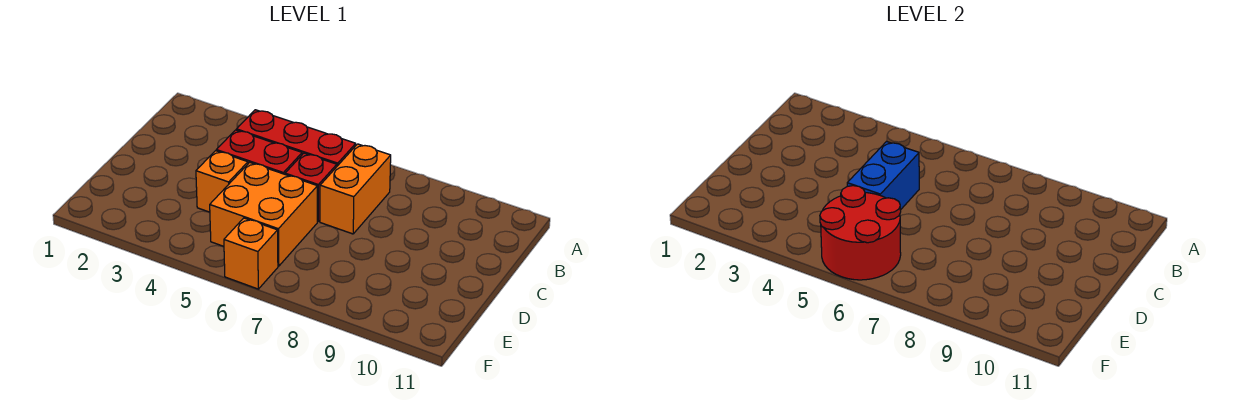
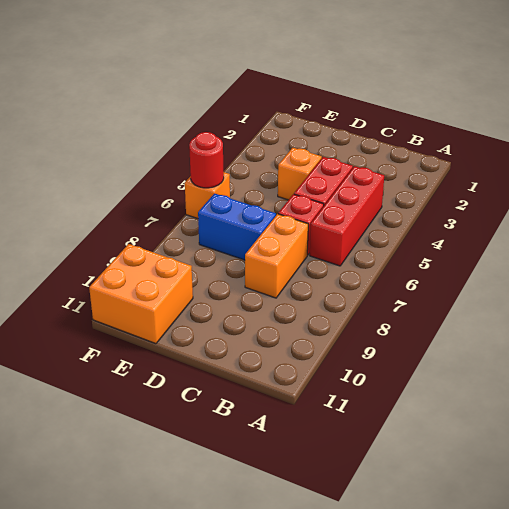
orange 1x2 brick [320,144,391,234] -> orange 1x2 brick turned to [245,214,308,298]
blue 1x2 brick [847,142,919,210] -> blue 1x2 brick moved to [198,194,276,260]
orange 2x2 brick [210,162,317,266] -> orange 2x2 brick moved to [89,244,193,344]
red 2x2 round brick [820,186,901,280] -> red 1x1 round brick [189,132,224,188]

